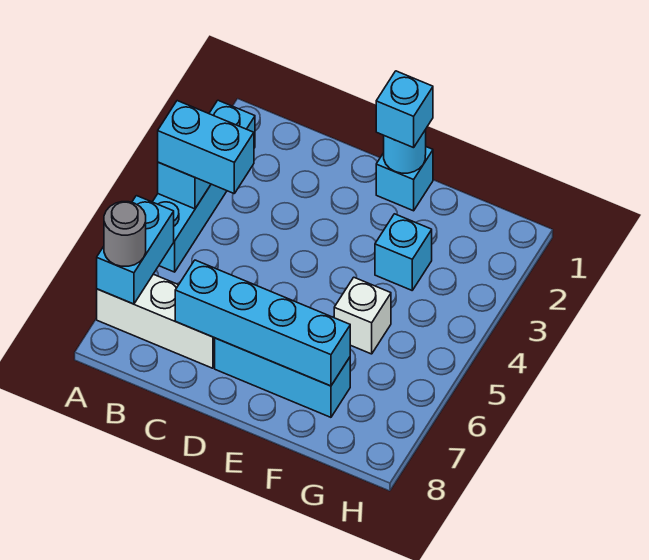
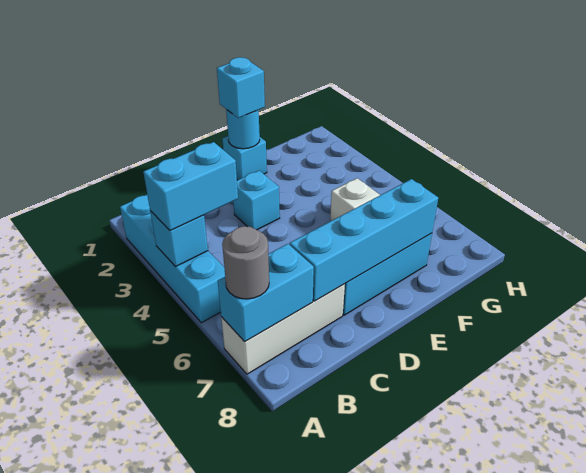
cyan 1x2 brick [97,196,174,304] -> cyan 1x2 brick turned to [218,244,314,342]
cyan 1x1 brick [375,214,432,290] -> cyan 1x1 brick moved to [233,170,280,230]

